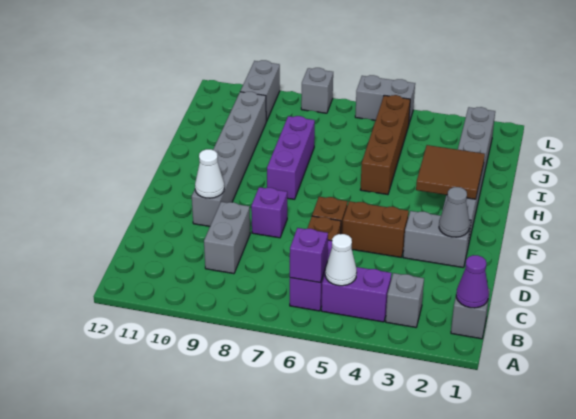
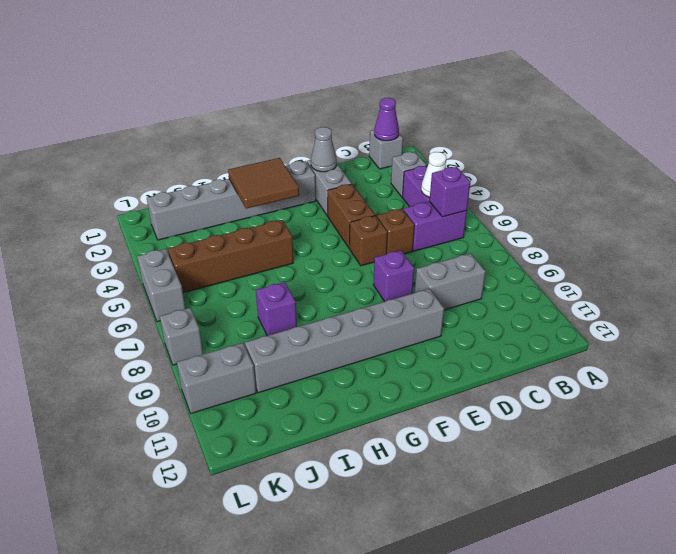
white 1x1 cone [195,149,224,198] -> none
purple 1x3 brick [267,116,315,199] -> purple 1x1 brick [256,282,297,336]

